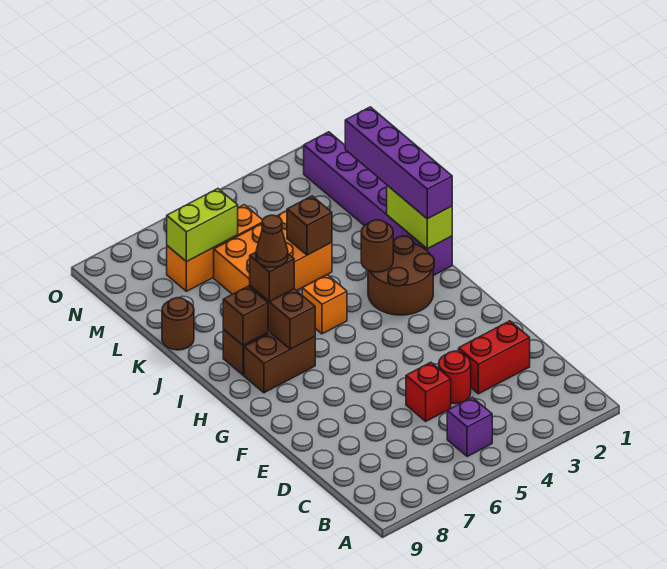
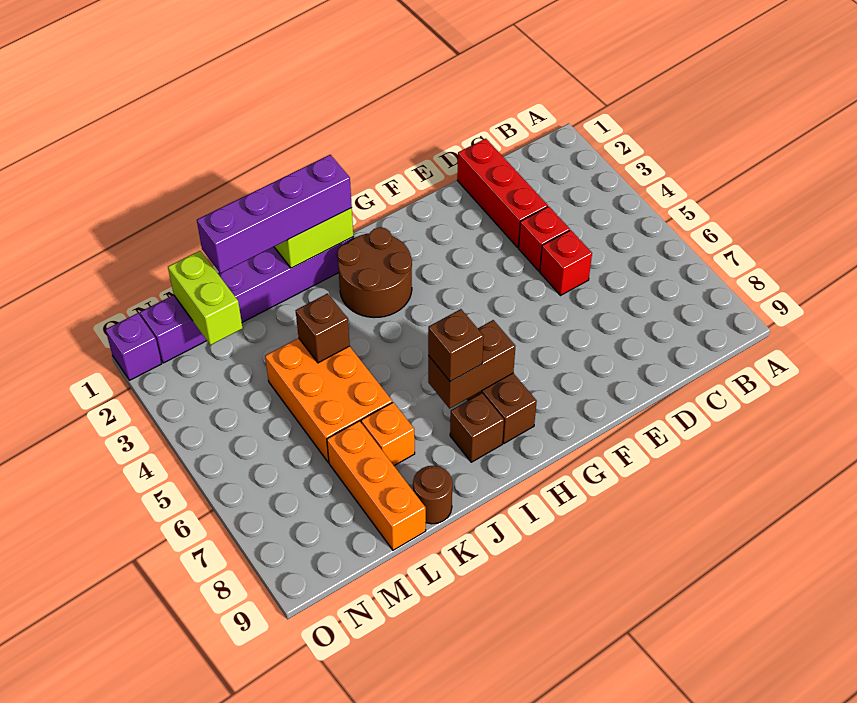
purple 1x1 brick [447,397,492,457] -> purple 1x1 brick moved to [105,313,162,380]
red 1x2 brick [459,321,530,394] -> red 1x3 brick [457,139,548,247]
red 1x1 round brick [439,351,471,404] -> red 1x1 brick [519,207,570,271]
brown 1x1 round brick [361,220,393,272] -> none
orange 1x1 brick [302,275,347,334] -> orange 1x1 brick moved to [361,402,415,466]
brown 1x1 cone [256,215,288,267] -> none
brown 1x1 brick [223,286,268,345] -> none
orange 1x3 brick [167,205,263,291] -> orange 1x3 brick moved to [327,421,426,550]
lime 1x2 brick [167,189,238,262] -> lime 1x2 brick moved to [168,251,243,345]

